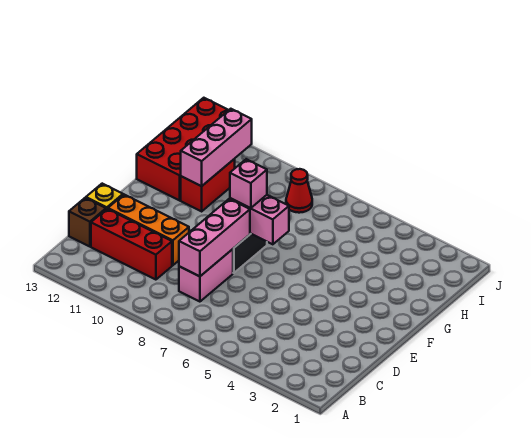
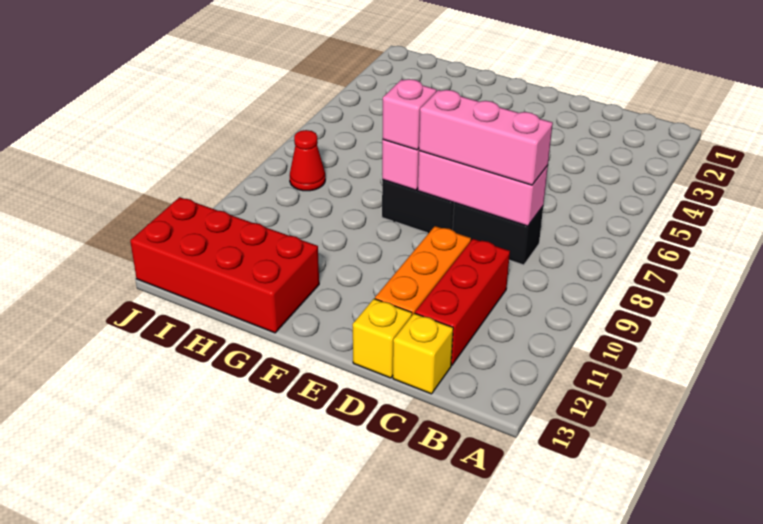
pink 1x2 brick [179,249,233,302] -> black 1x2 brick [453,203,543,265]
brown 1x1 brick [69,198,106,247] -> yellow 1x1 brick [393,313,453,394]
red 1x2 brick [181,159,235,211] -> none
pink 1x3 brick [181,109,252,186] -> pink 1x3 brick moved to [419,90,553,185]

